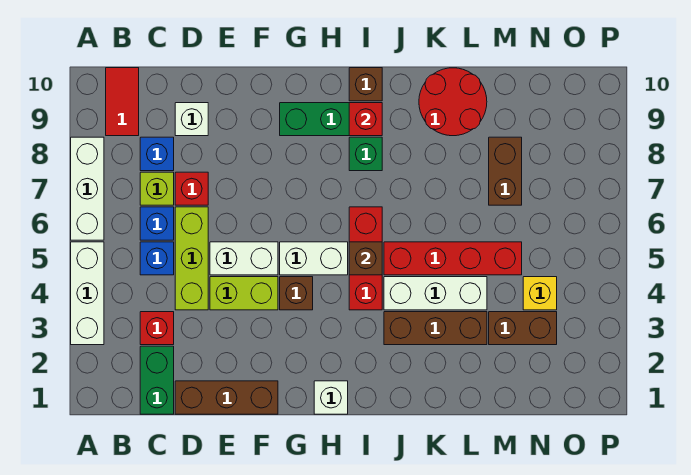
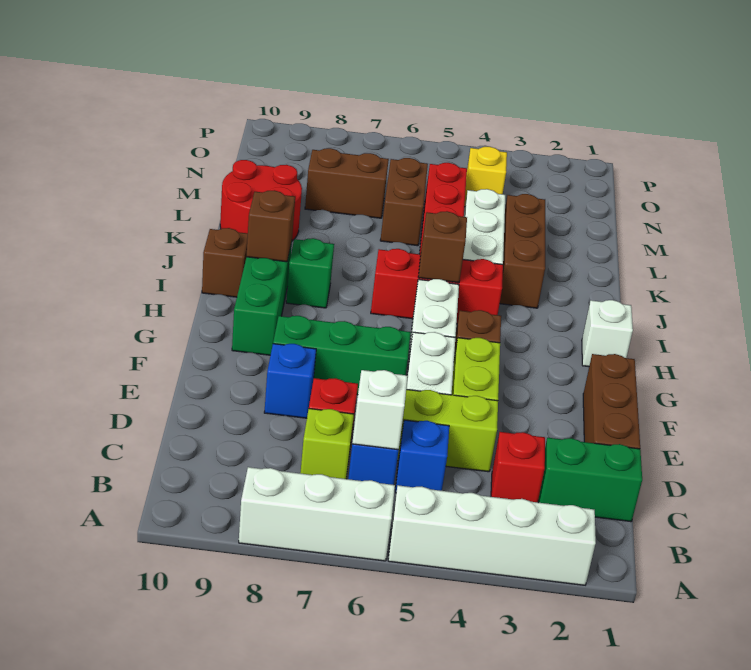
white 1x3 brick [71,242,104,345] -> white 1x4 brick [388,485,596,585]
red 1x2 tile [106,68,139,136] -> none
blue 1x1 brick [140,137,174,171] -> blue 1x1 brick moved to [264,344,316,418]
white 1x1 brick [175,103,208,136] -> white 1x1 brick moved to [352,370,408,450]
none -> green 1x3 brick [273,316,411,395]
red 1x1 brick [349,103,382,136] -> brown 1x1 brick [246,190,295,262]
brown 1x2 brick [489,312,557,345] -> brown 1x2 brick moved to [380,158,428,246]

